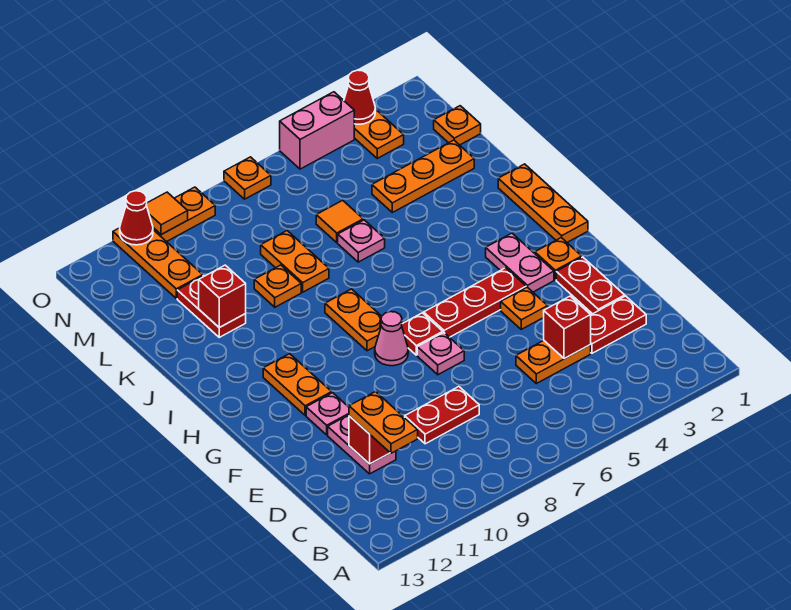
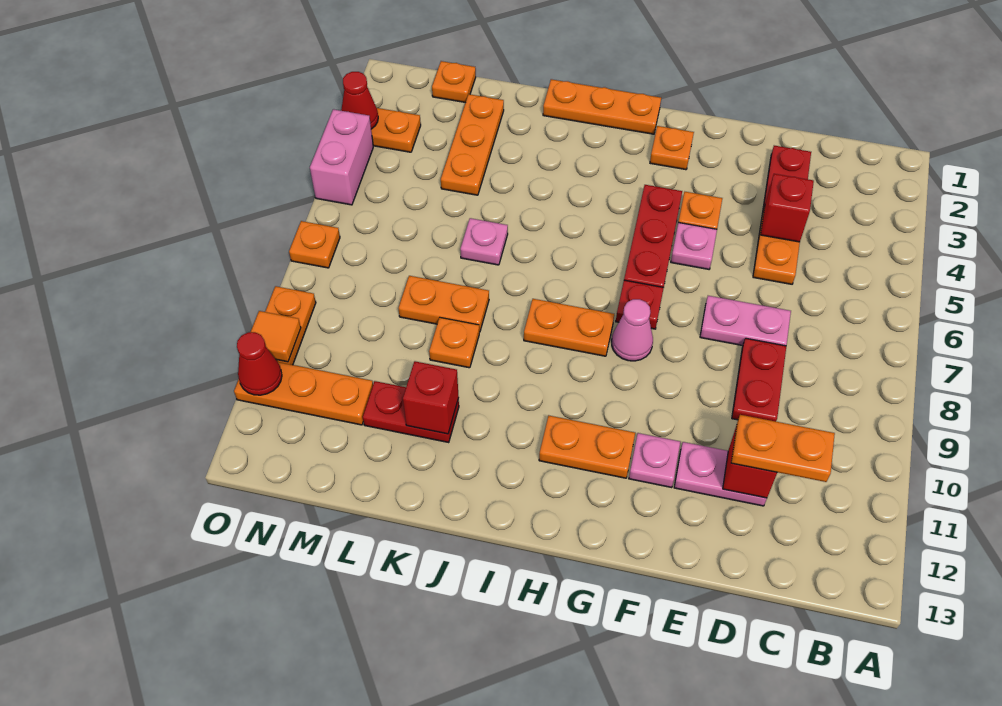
red 1x2 plate [556,257,625,314] -> none
pink 1x1 plate [417,332,464,375] -> pink 1x1 plate moved to [671,222,717,269]
pink 1x2 plate [486,233,554,292] -> pink 1x2 plate moved to [700,296,791,346]
orange 1x1 tile [316,200,363,242] -> none

